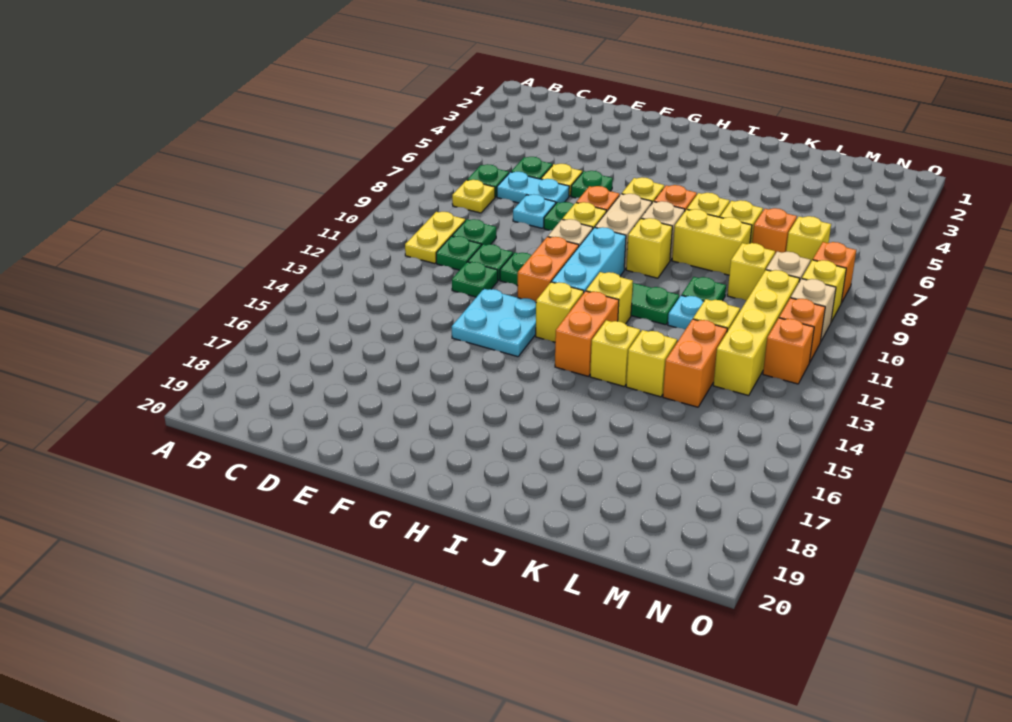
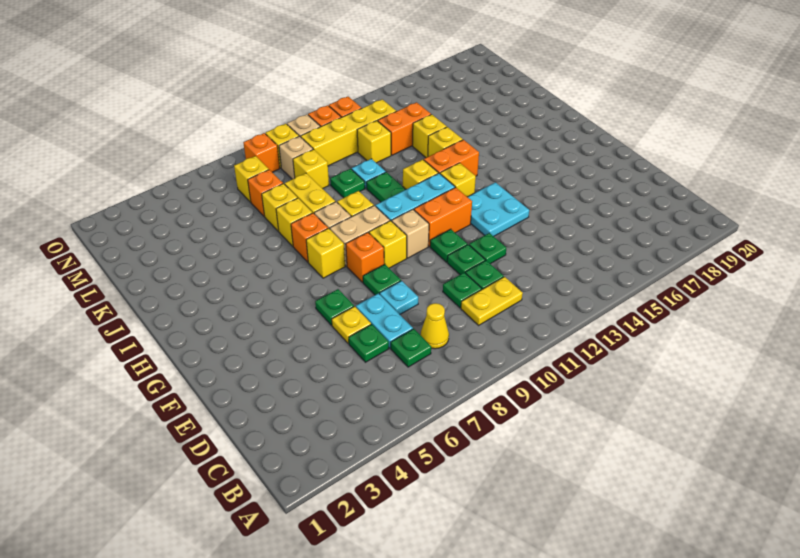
yellow 1x1 plate [452,180,495,213] -> yellow 1x1 cone [421,303,449,349]

